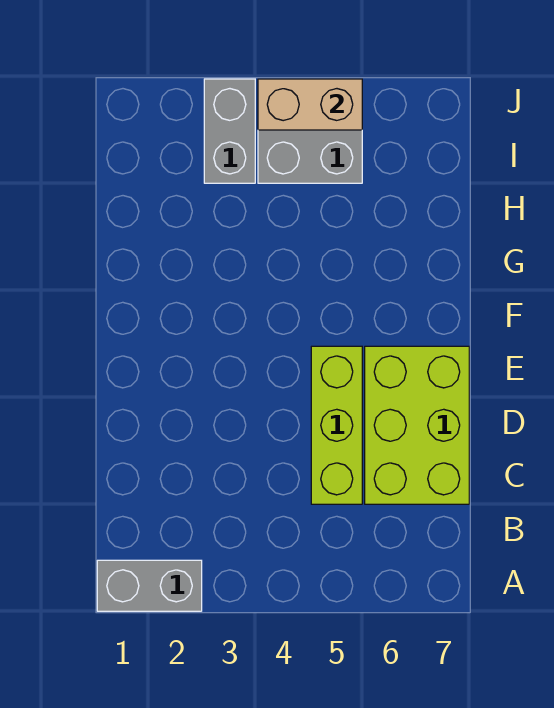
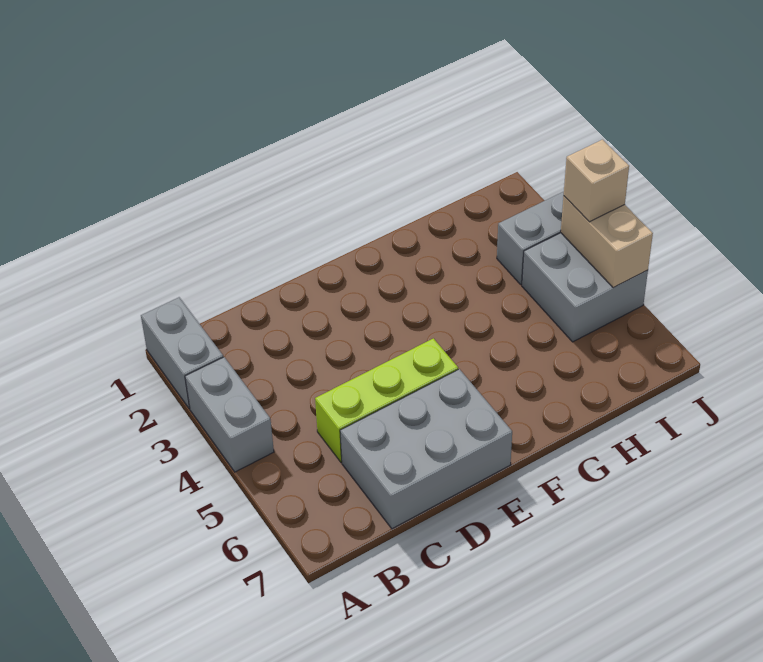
none -> grey 1x2 brick [185,357,274,472]
lime 2x3 brick [365,346,469,504] -> grey 2x3 brick [340,369,512,529]
none -> tan 1x1 brick [564,140,629,222]

